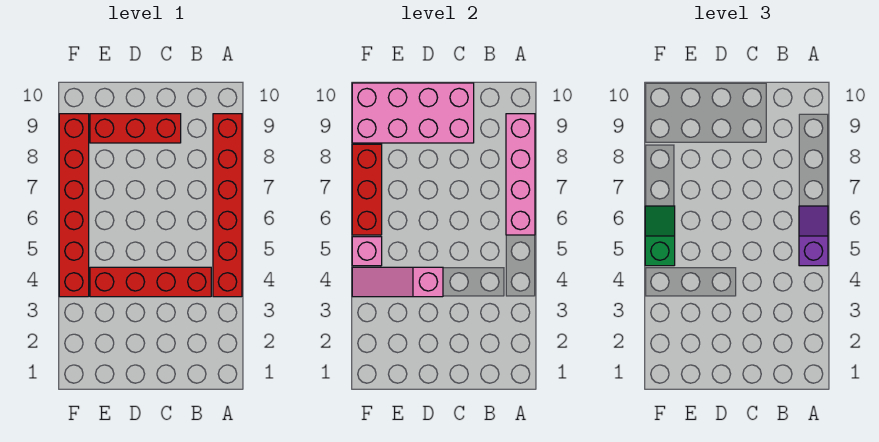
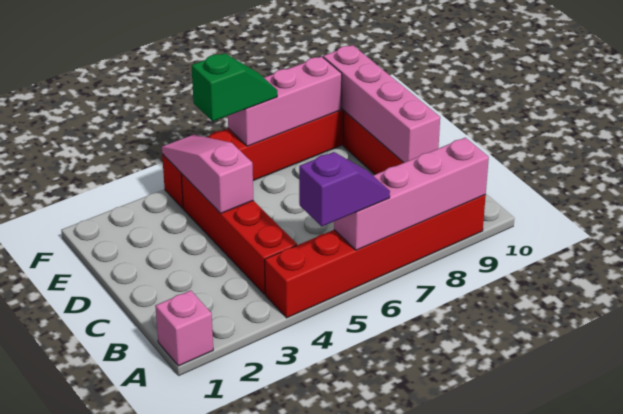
pink 2x4 brick [352,83,474,143] -> pink 1x4 brick [323,45,440,163]
pink 1x1 brick [352,237,382,266] -> pink 1x1 brick moved to [155,290,213,366]
red 1x3 brick [352,144,382,235] -> pink 1x3 brick [228,57,342,146]

